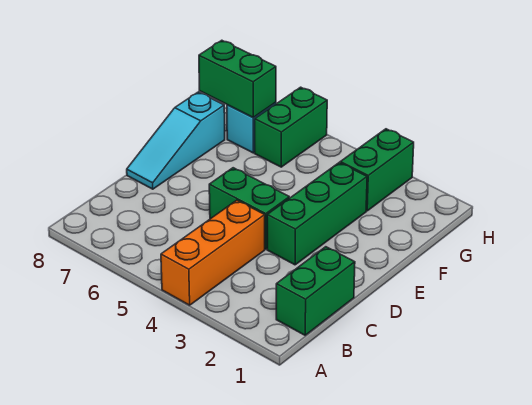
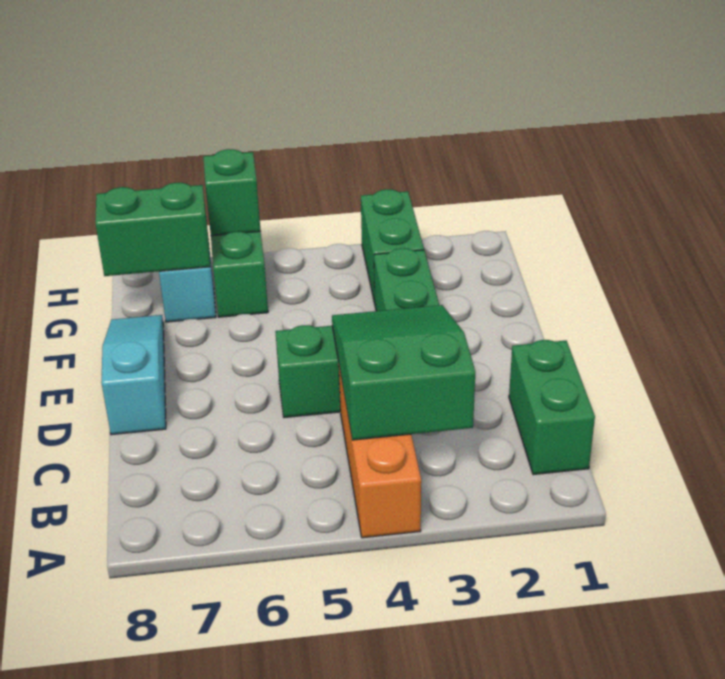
none -> green 2x3 slope [332,305,475,440]
cyan 1x3 slope [127,92,225,189] -> cyan 1x3 slope turned to [101,315,166,435]
none -> green 1x1 brick [203,149,261,236]

